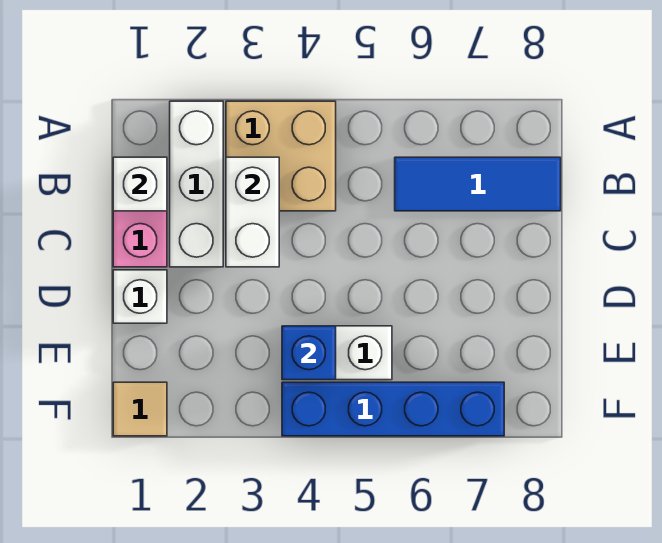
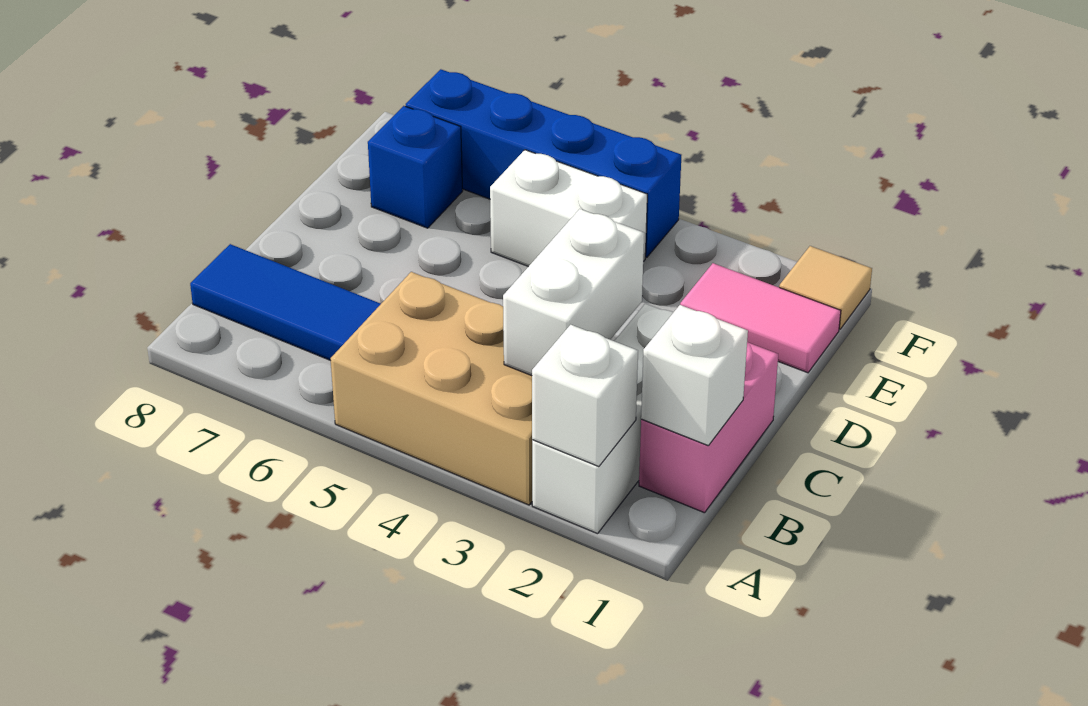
tan 2x2 brick [226,101,336,211] -> tan 2x3 brick [331,272,532,505]
white 1x1 brick [113,270,167,323] -> white 1x1 brick moved to [532,325,638,467]
none -> pink 1x2 tile [680,263,841,373]
blue 1x1 brick [282,326,336,380] -> blue 1x1 brick moved to [368,106,463,228]

